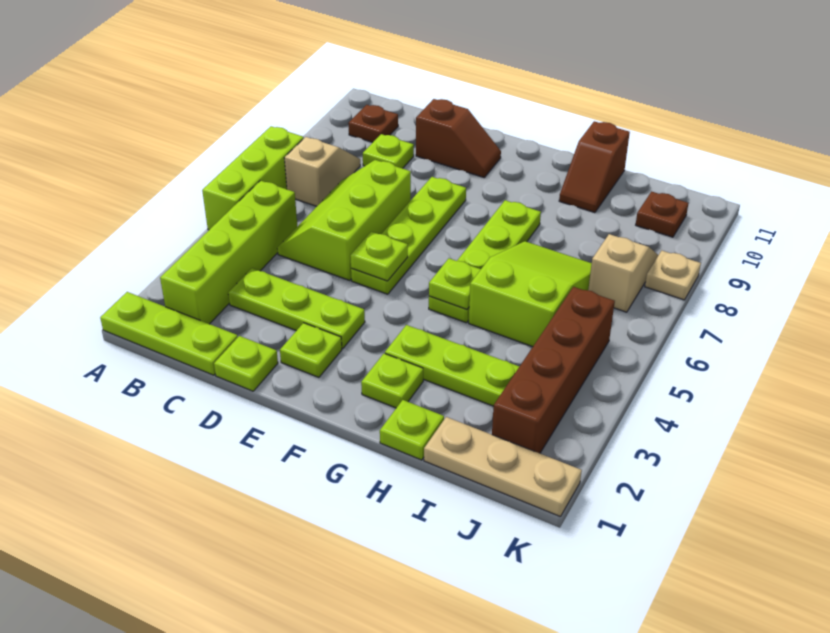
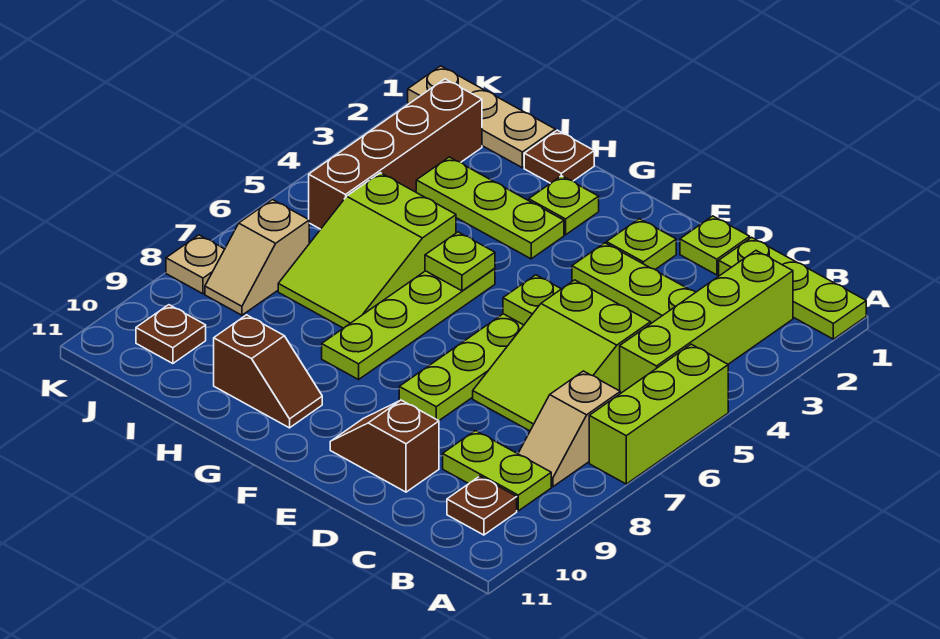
lime 2x3 slope [277,160,411,280] -> lime 2x3 slope turned to [473,280,651,431]
lime 1x1 plate [363,134,414,168] -> lime 1x2 plate [443,431,551,511]
lime 1x1 plate [380,400,444,460] -> brown 1x1 plate [524,130,594,183]
brown 1x2 slope [559,121,630,213] -> brown 1x2 slope turned to [214,315,322,428]

